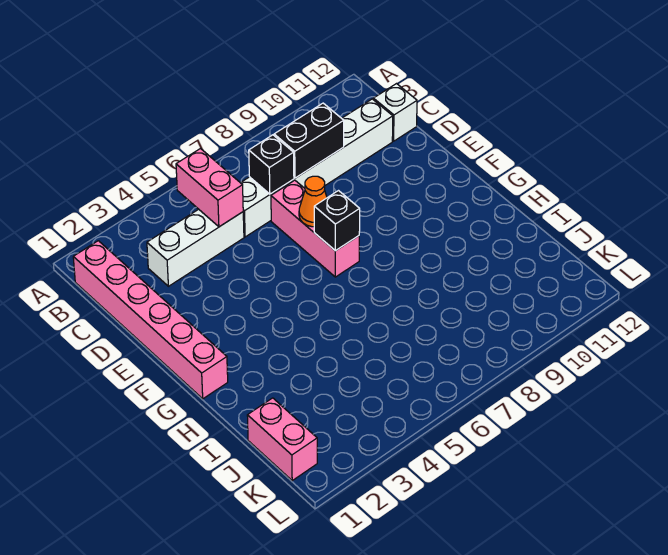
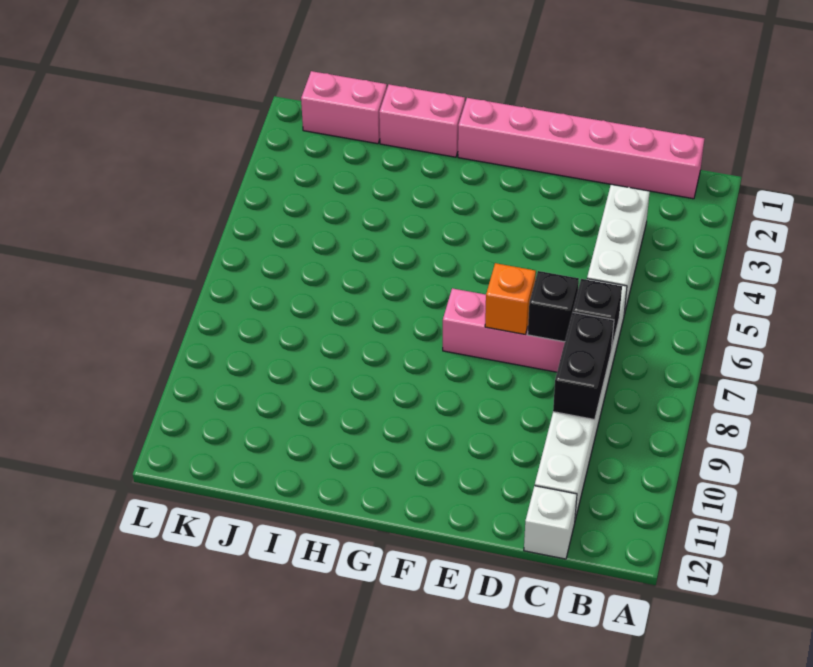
pink 1x2 brick [176,149,243,227] -> pink 1x2 brick moved to [379,84,465,157]
orange 1x1 cone [299,176,327,227] -> orange 1x1 brick [485,263,536,334]
black 1x1 brick [314,191,360,251] -> black 1x1 brick moved to [528,271,579,342]

